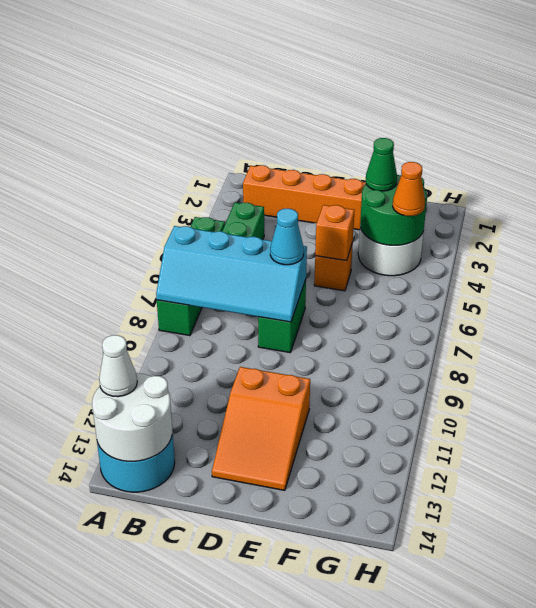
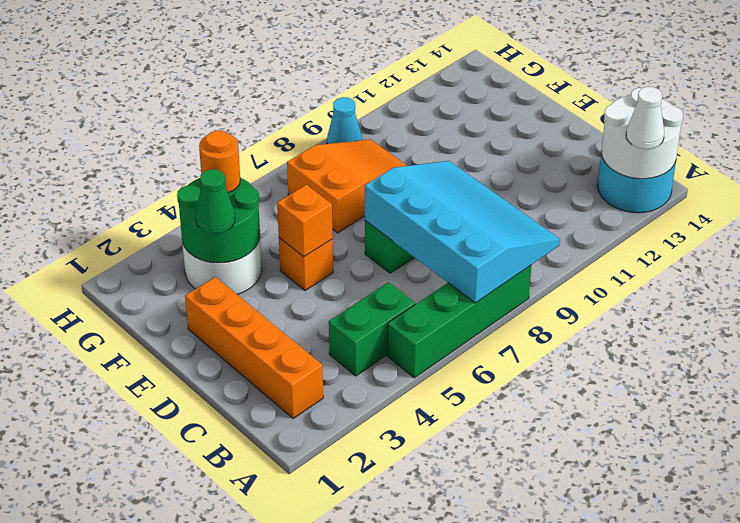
cyan 2x4 slope [156,226,307,322] -> cyan 3x4 slope [365,161,560,303]
cyan 1x1 cone [270,209,304,265] -> cyan 1x1 cone moved to [327,97,362,144]
orange 2x3 slope [212,367,310,490] -> orange 2x3 slope moved to [287,139,407,233]
orange 1x1 cone [393,162,425,216] -> orange 1x1 round brick [199,130,240,193]

